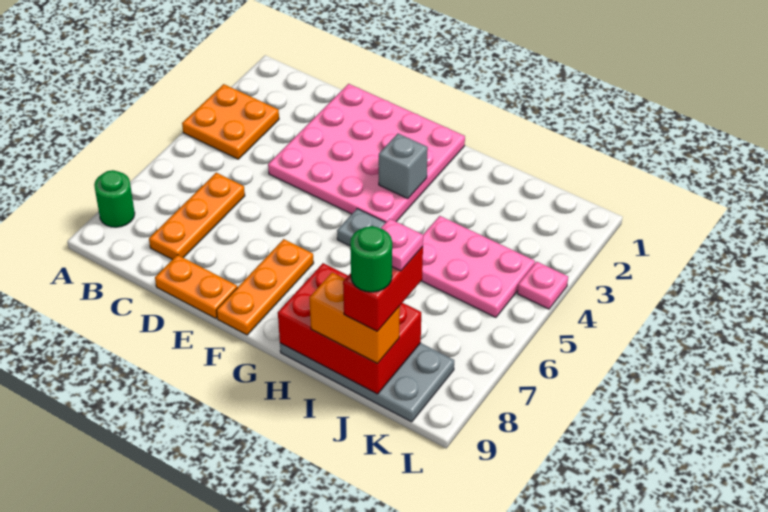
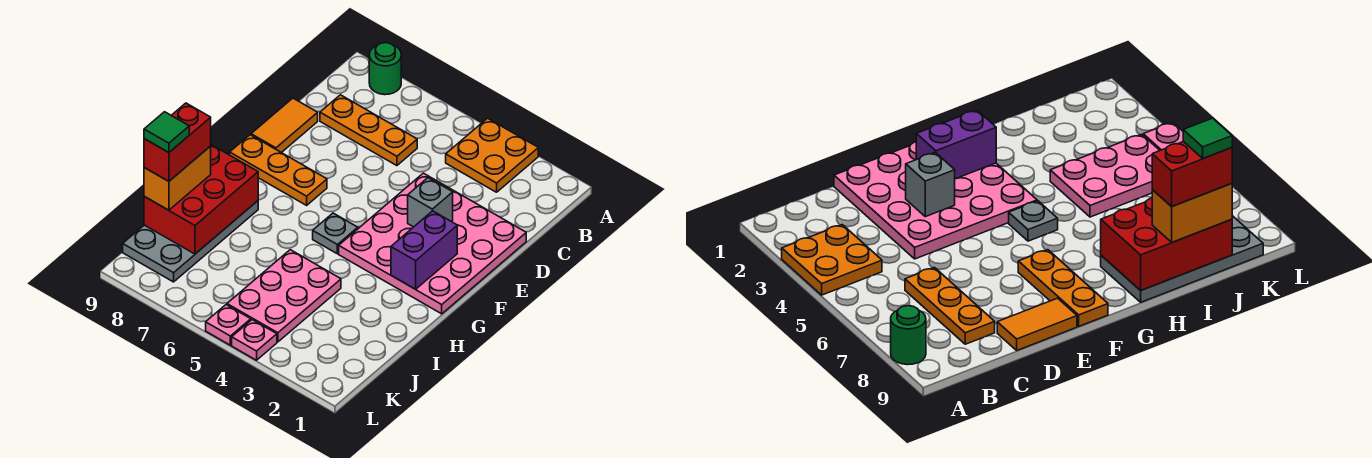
orange 1x2 plate [155,255,237,318] -> orange 1x2 tile [251,98,318,153]
none -> purple 1x2 brick [391,211,457,289]
grey 1x1 brick [379,134,428,199] -> grey 1x1 brick moved to [408,178,453,227]
red 1x2 brick [343,247,423,331] -> red 1x2 brick turned to [144,103,211,181]
pink 1x1 plate [381,219,423,271] -> pink 1x1 plate moved to [206,305,251,345]
green 1x1 round brick [350,226,392,292] -> green 1x1 tile [144,112,189,153]

